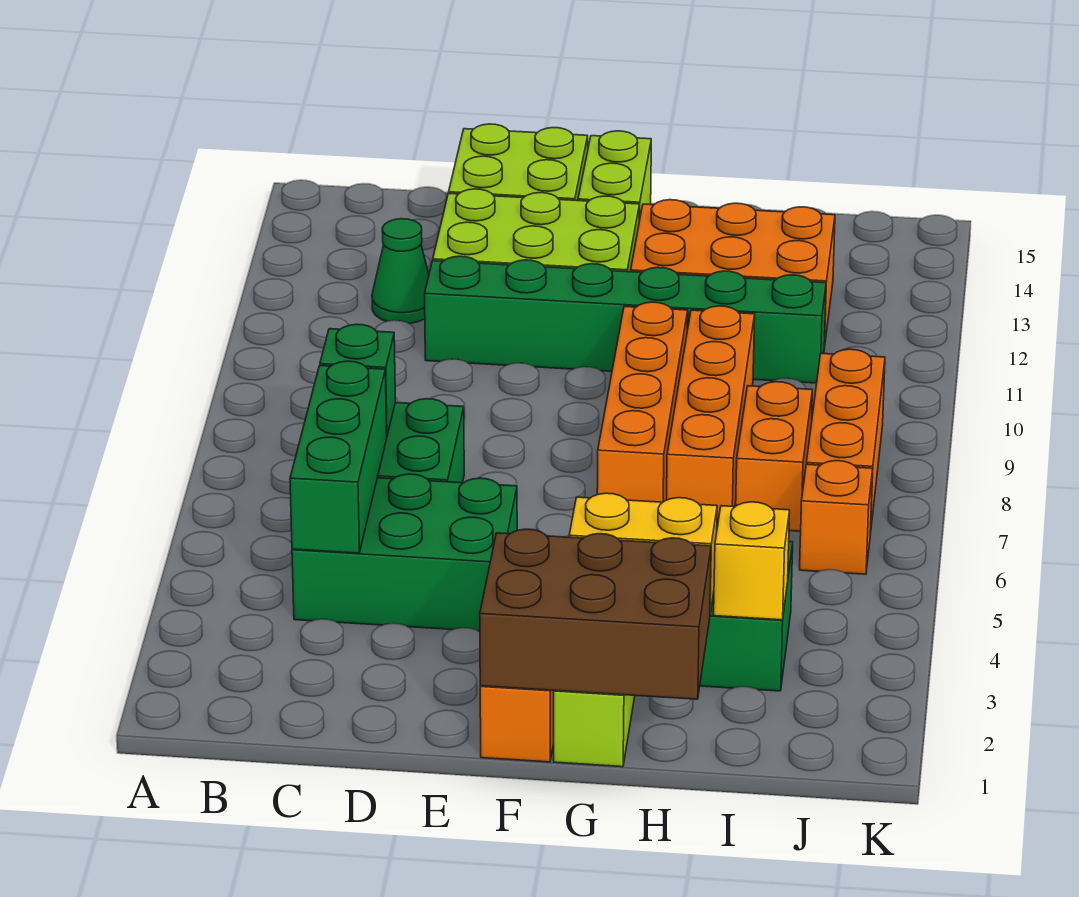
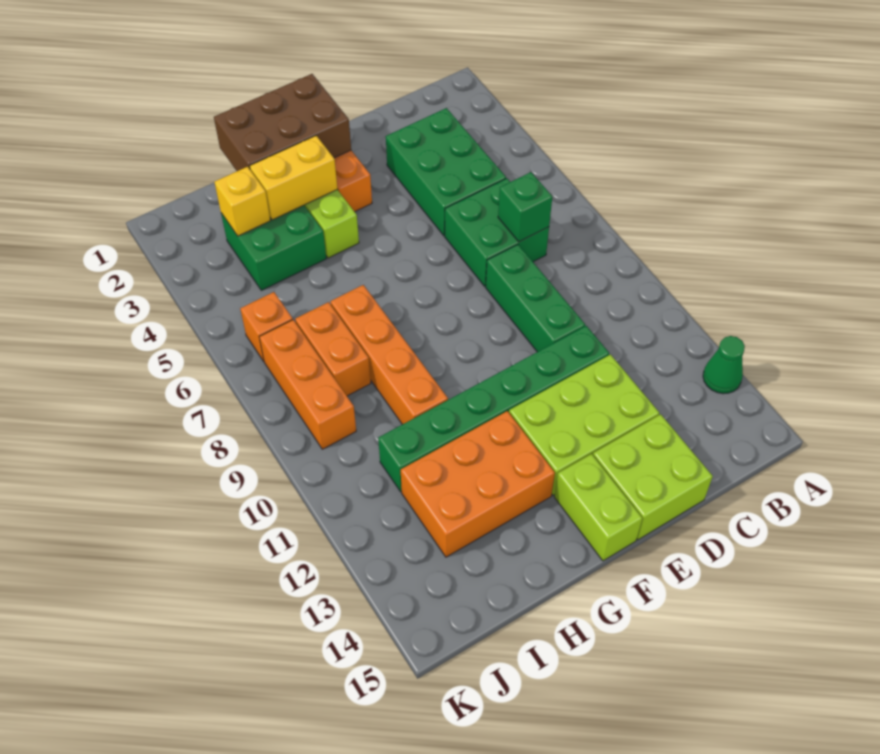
green 2x3 brick [292,474,517,631] -> green 2x3 brick turned to [386,108,506,236]
green 1x3 brick [290,361,387,553] -> green 1x3 brick moved to [486,245,585,352]
green 1x1 cone [372,219,429,324] -> green 1x1 cone moved to [703,336,745,394]
orange 1x4 brick [597,302,688,502] -> none

